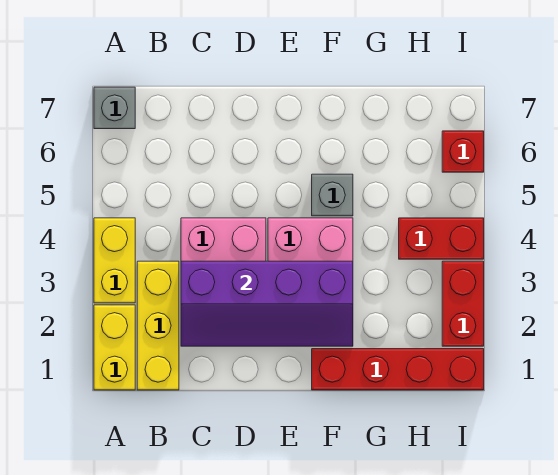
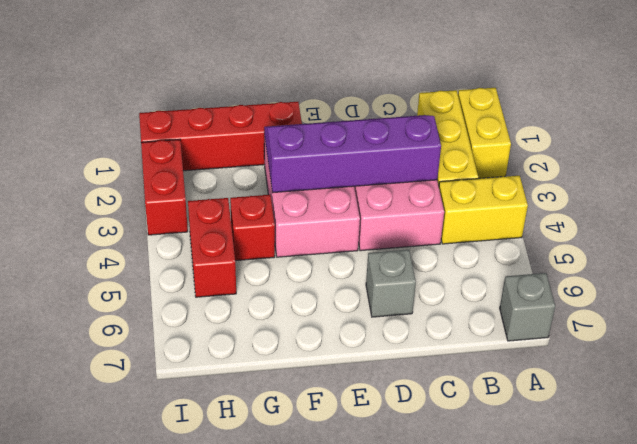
yellow 1x2 brick [94,218,135,303] -> yellow 1x2 brick turned to [439,176,528,244]
grey 1x1 brick [312,174,353,216] -> grey 1x1 brick moved to [366,250,416,317]
red 1x2 brick [399,218,484,259] -> red 1x2 brick turned to [188,198,236,297]
red 1x1 brick [442,131,484,172] -> red 1x1 brick moved to [230,195,275,261]

